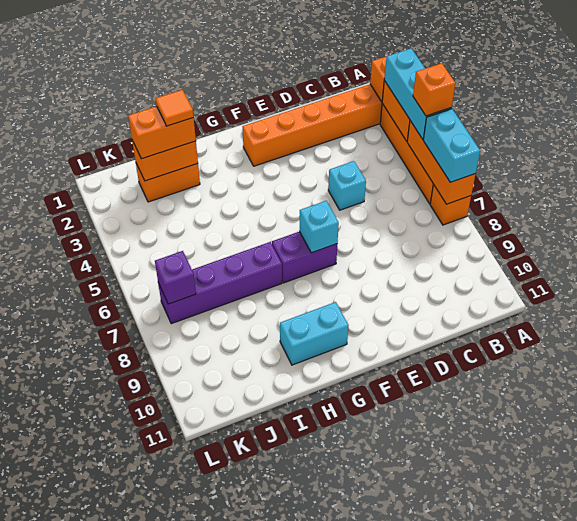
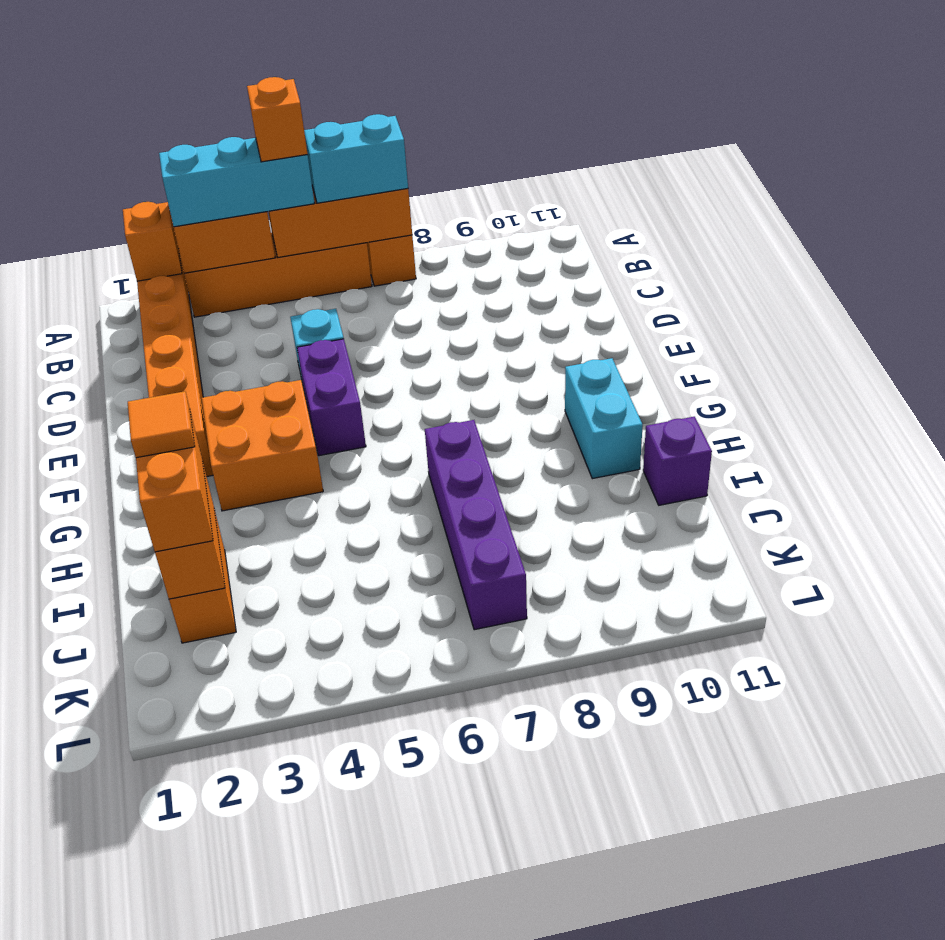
none -> orange 2x2 brick [202,380,323,511]
purple 1x2 brick [272,232,337,283] -> purple 1x2 brick moved to [297,339,366,456]
cyan 1x1 brick [299,201,339,253] -> none
purple 1x1 brick [155,251,196,304] -> purple 1x1 brick moved to [643,417,712,505]

